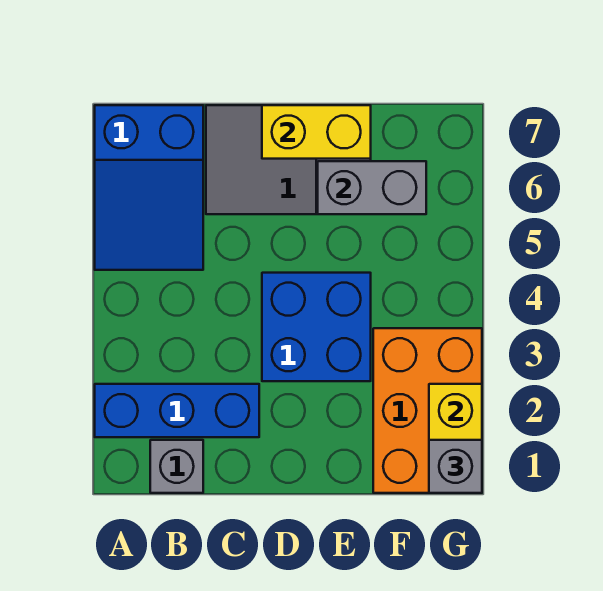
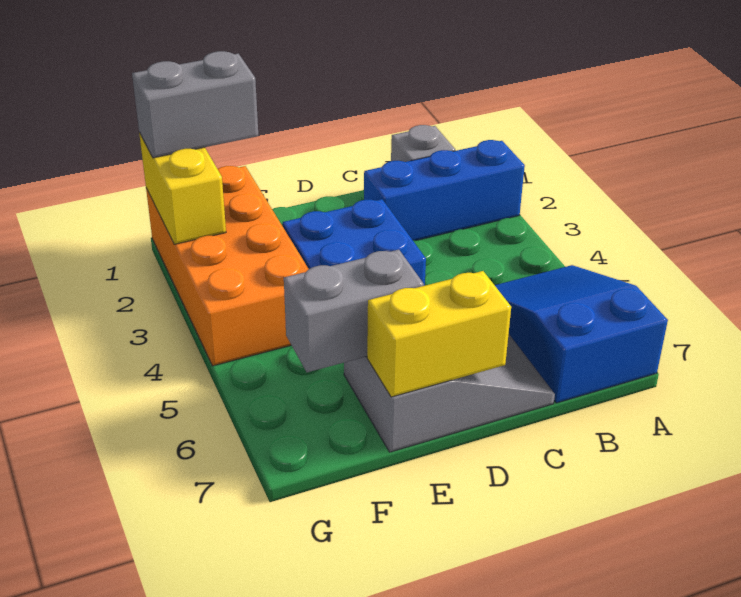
orange 2x3 brick [373,328,482,493] -> orange 2x4 brick [146,166,309,366]
grey 1x1 brick [429,440,482,493] -> grey 1x2 brick [132,51,258,158]

